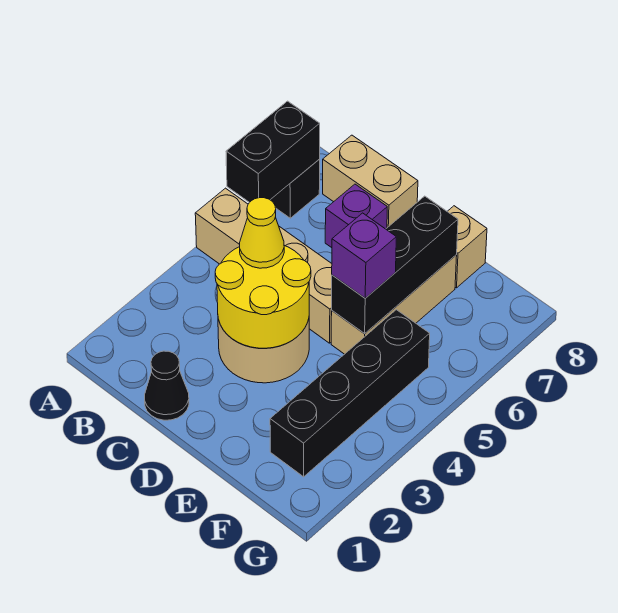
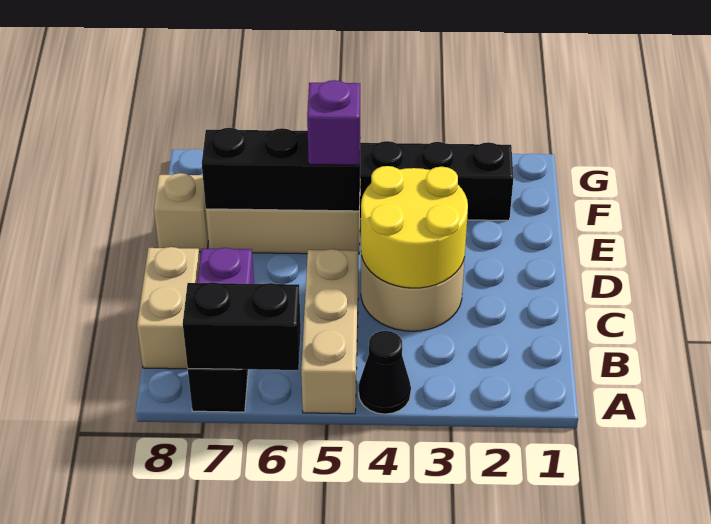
tan 1x4 brick [195,188,332,343] -> tan 1x3 brick [301,249,358,414]
black 1x1 cone [145,351,189,420] -> black 1x1 cone moved to [359,331,411,414]
yellow 1x1 cone [240,198,284,268] -> none

